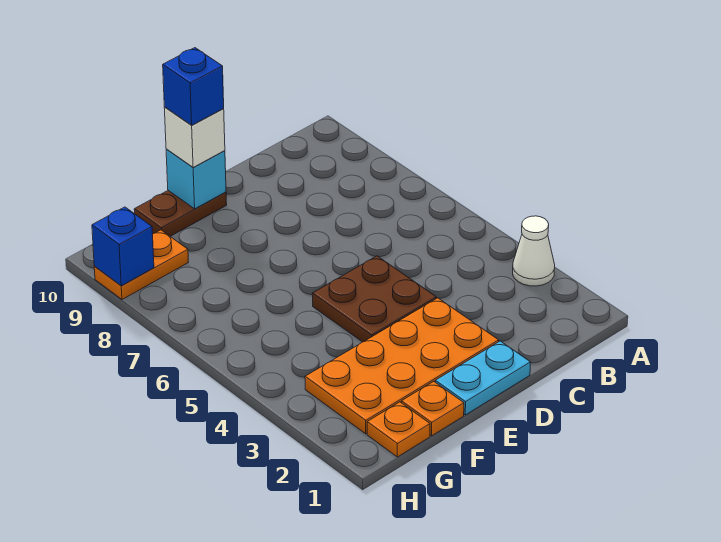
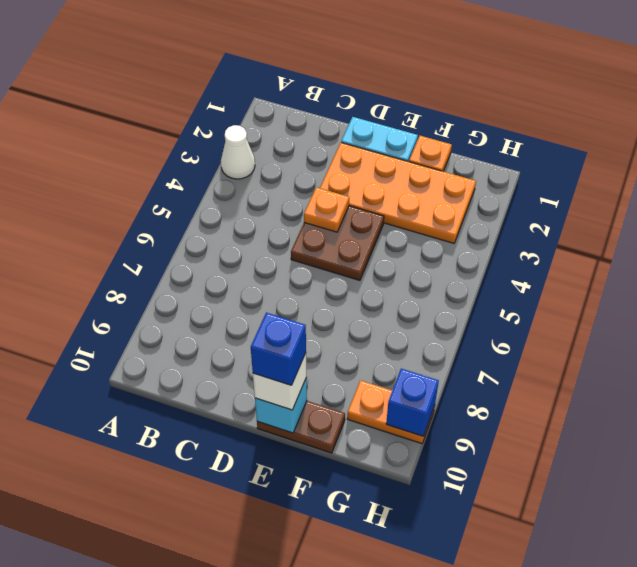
orange 1x1 plate [367,402,430,457] -> orange 1x1 plate moved to [304,187,349,232]

